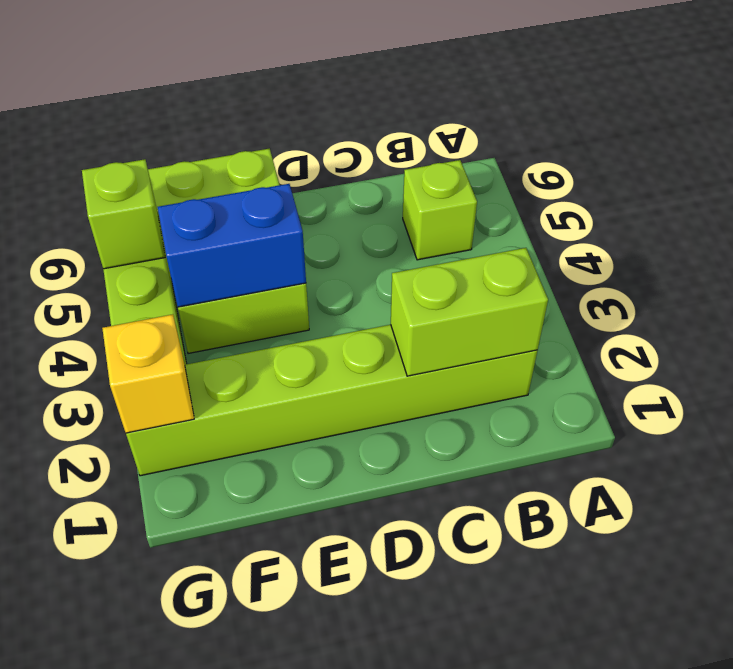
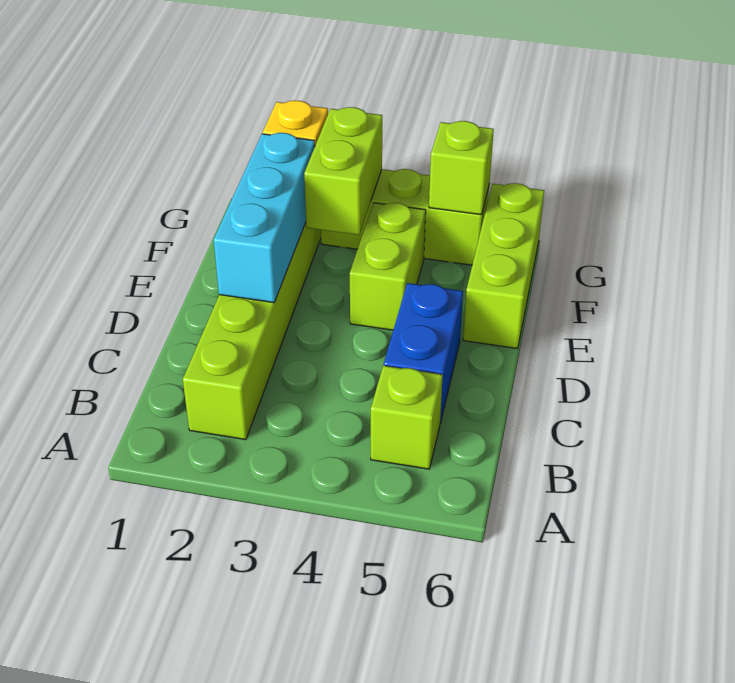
lime 1x2 brick [391,248,548,376] -> lime 1x2 brick moved to [304,107,382,235]
none -> cyan 1x3 brick [214,133,315,303]
blue 1x2 brick [158,184,306,307] -> blue 1x2 brick moved to [384,283,463,423]

